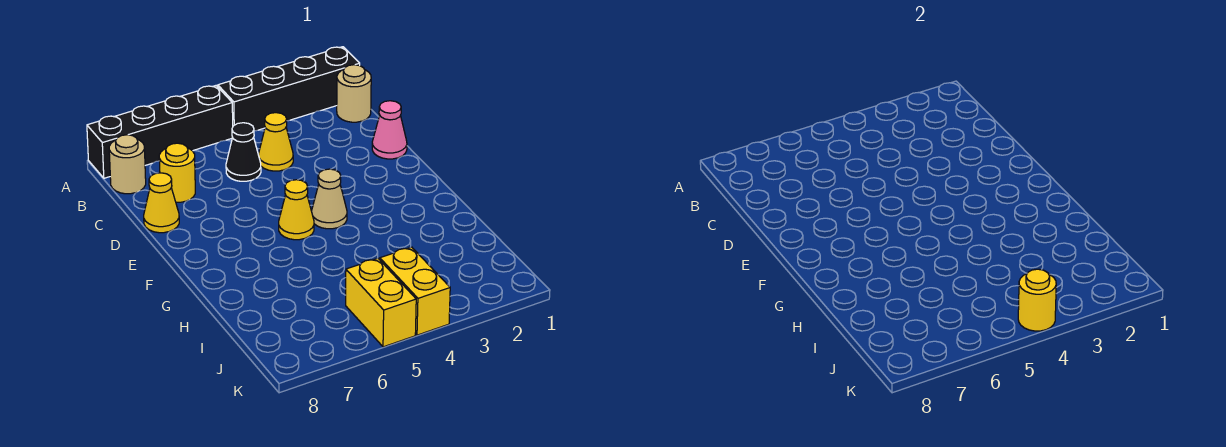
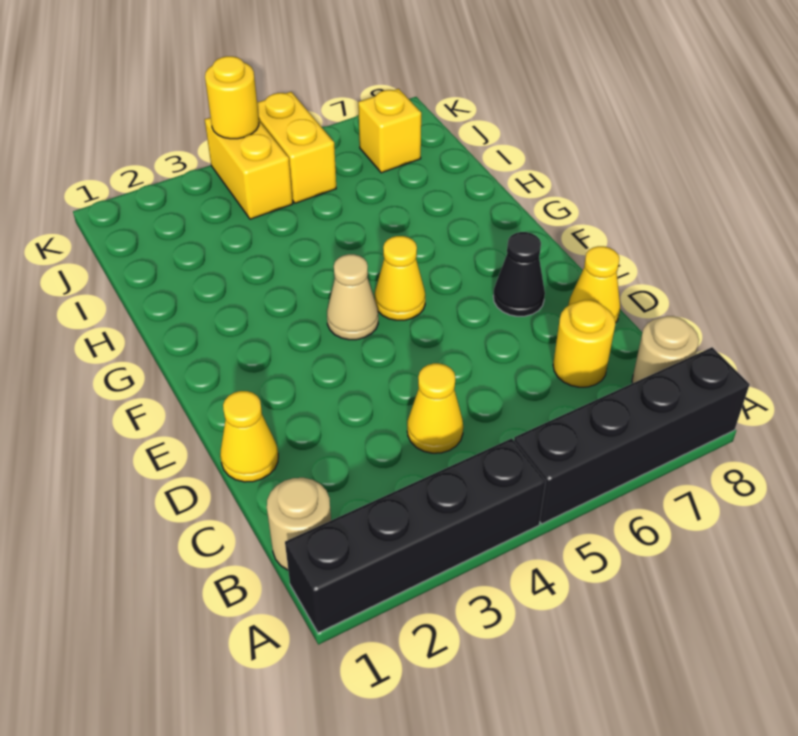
black 1x1 cone [226,123,261,181] -> black 1x1 cone moved to [493,232,545,316]
pink 1x1 cone [372,101,407,159] -> yellow 1x1 cone [220,391,278,482]
none -> yellow 1x1 brick [358,89,421,173]

